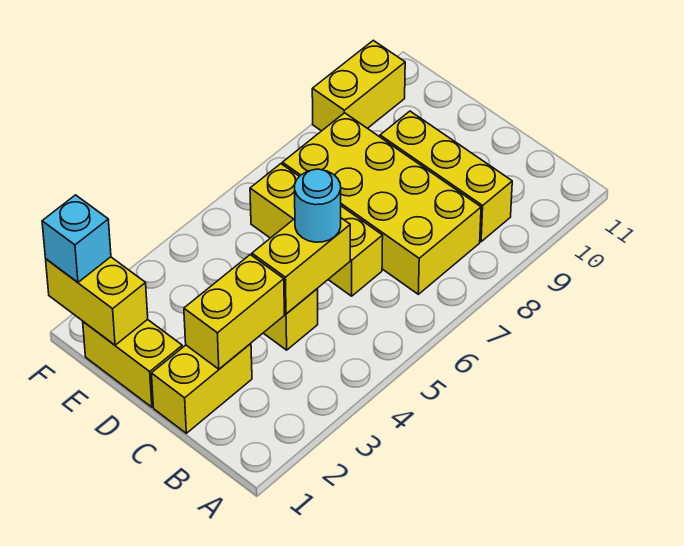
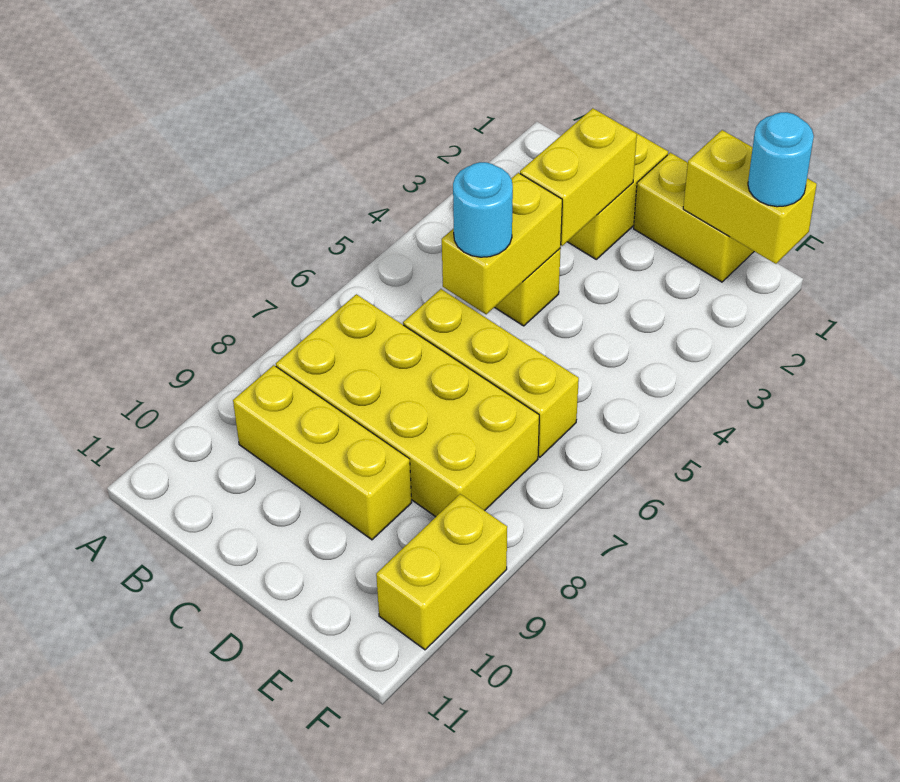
cyan 1x1 brick [42,195,111,282] -> cyan 1x1 round brick [748,112,814,207]

